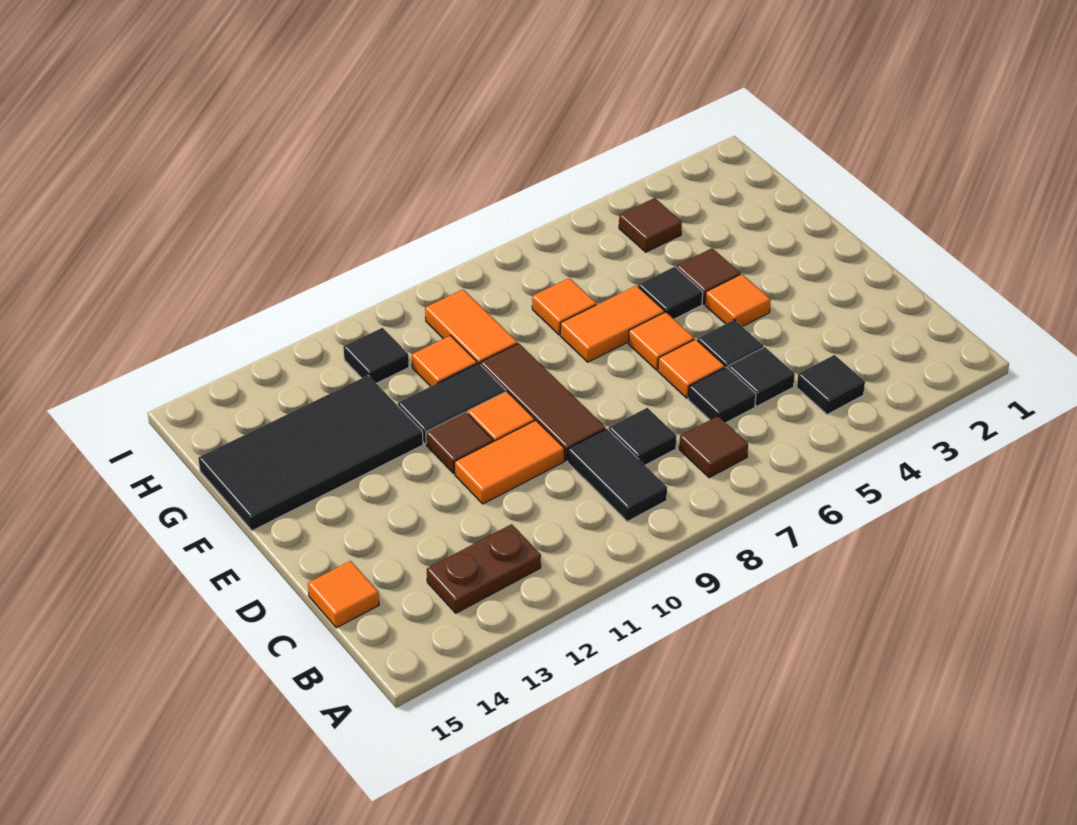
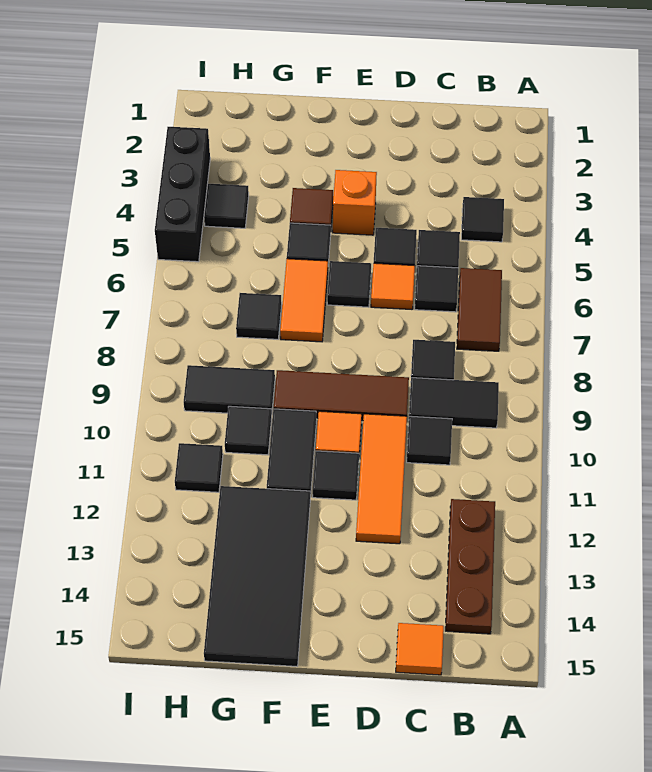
brown 1x1 tile [679,416,748,478] -> brown 1x2 tile [457,268,502,351]
brown 1x2 plate [427,524,541,613] -> brown 1x3 plate [445,499,495,634]
none -> black 1x1 tile [407,416,452,465]
orange 1x2 tile [455,420,564,504] -> orange 1x3 tile [356,414,407,544]
orange 1x1 tile [705,274,771,327] -> orange 1x1 brick [333,170,377,235]
orange 1x1 tile [628,312,694,370] -> black 1x1 tile [327,261,371,307]
brown 1x1 tile [426,412,493,473] -> black 1x1 tile [313,451,359,500]
orange 1x1 tile [532,278,597,335] -> black 1x1 tile [236,293,282,339]
orange 1x2 tile [425,290,517,364] -> black 1x2 tile [184,365,275,414]
orange 1x1 tile [412,336,477,386] -> black 1x1 tile [225,406,272,455]
brown 1x1 tile [619,198,682,252] -> black 1x1 tile [204,184,249,228]
none -> black 1x3 brick [155,127,210,262]

